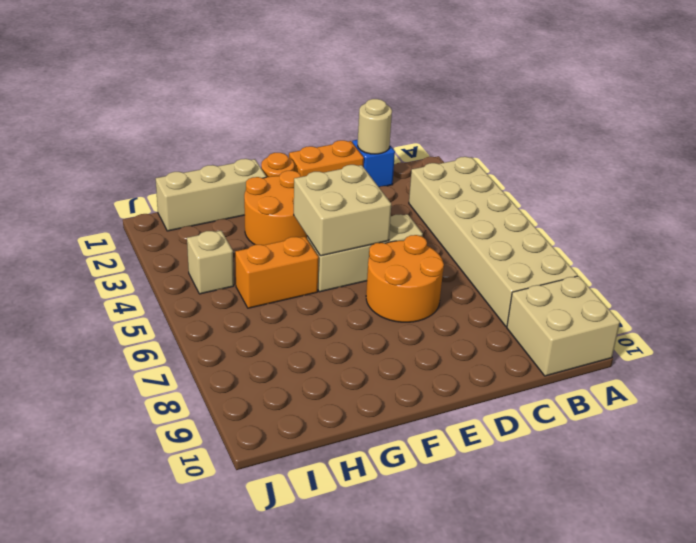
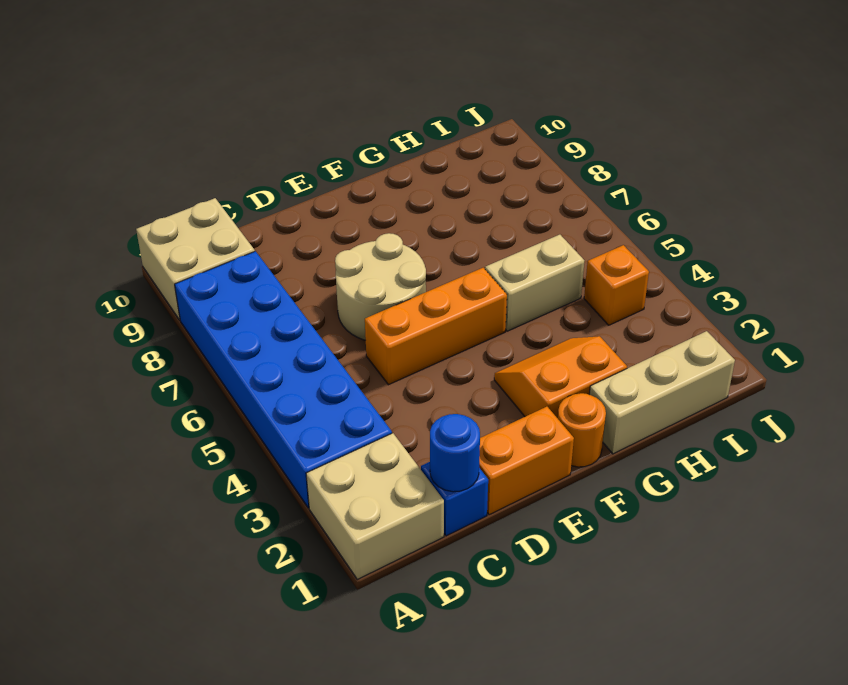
tan 2x6 brick [409,157,578,327] -> blue 2x6 brick [175,251,392,508]
tan 1x1 round brick [358,99,392,154] -> blue 1x1 round brick [430,414,480,492]
tan 1x3 brick [307,214,423,292] -> orange 1x3 brick [365,268,507,385]
orange 2x2 round brick [366,235,444,322] -> tan 2x2 round brick [335,233,426,340]
tan 2x2 brick [294,165,391,256] -> tan 2x2 brick moved to [306,433,444,579]
orange 2x2 round brick [244,171,307,245] -> orange 2x2 slope [494,336,627,418]
orange 1x2 brick [235,236,319,308] -> tan 1x2 brick [485,235,584,331]
tan 1x1 brick [187,231,234,294] -> orange 1x1 brick [584,245,649,325]

